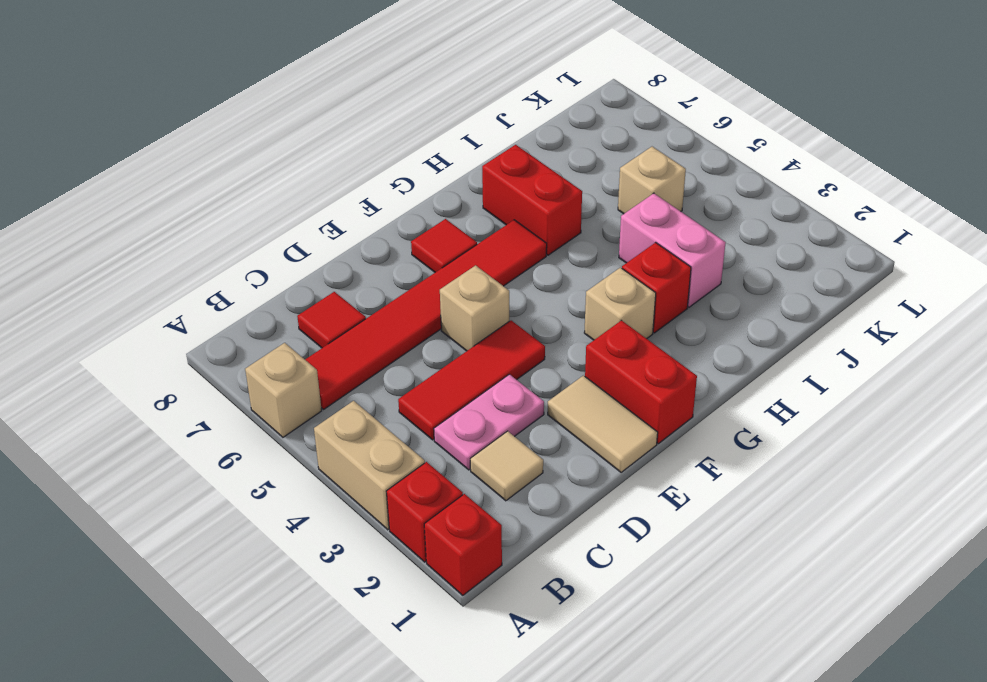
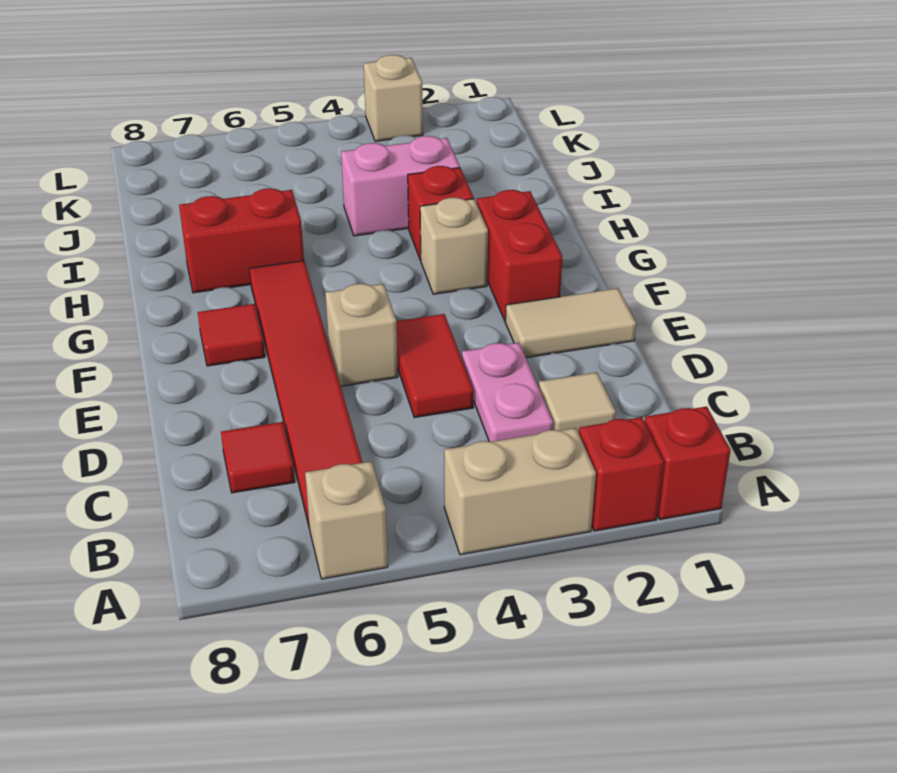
red 1x3 tile [398,320,545,440] -> red 1x2 tile [396,314,473,418]
red 1x2 brick [585,320,697,444] -> red 1x2 brick turned to [477,190,562,321]
tan 1x1 brick [618,147,686,214] -> tan 1x1 brick moved to [364,55,423,141]

